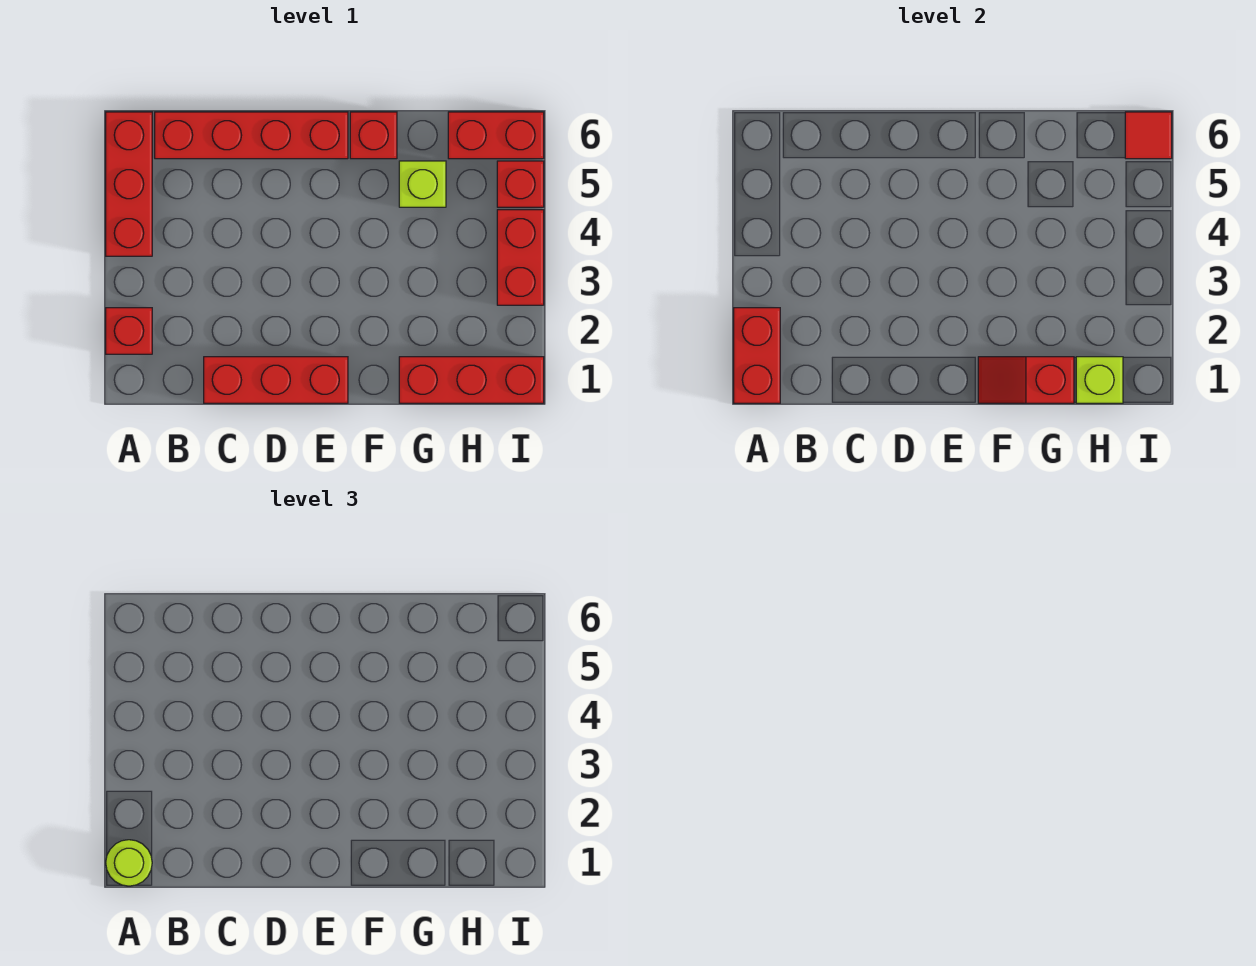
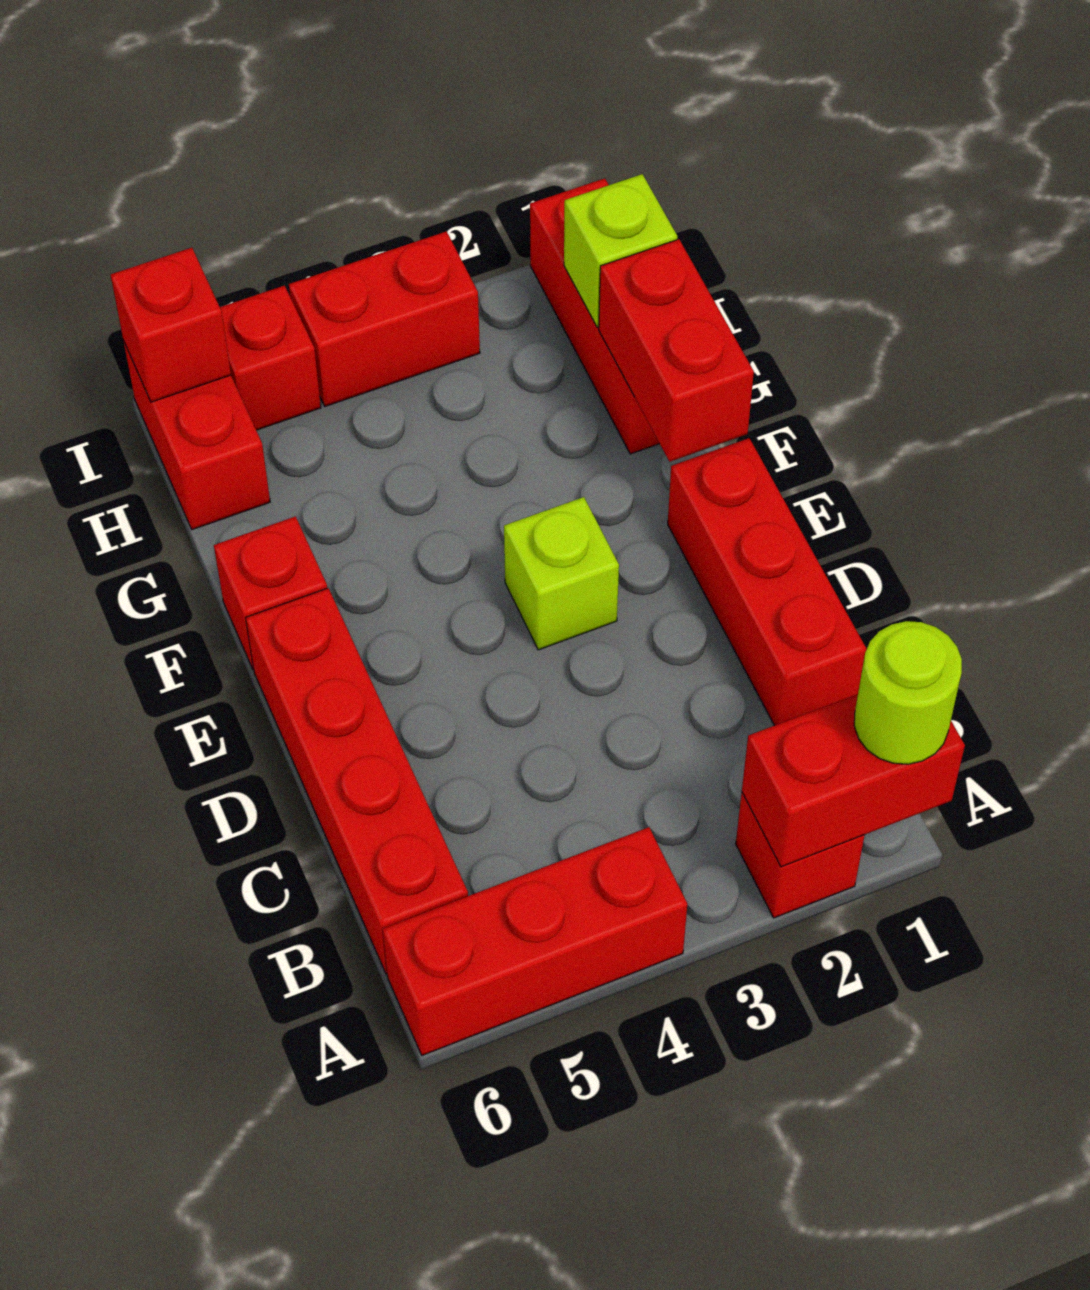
red 1x2 slope [978,357,1074,403] -> red 1x2 brick [599,239,754,462]
lime 1x1 brick [399,161,446,207] -> lime 1x1 brick moved to [504,497,619,650]
red 1x1 tile [1125,112,1172,159] -> red 1x1 brick [111,248,231,402]

